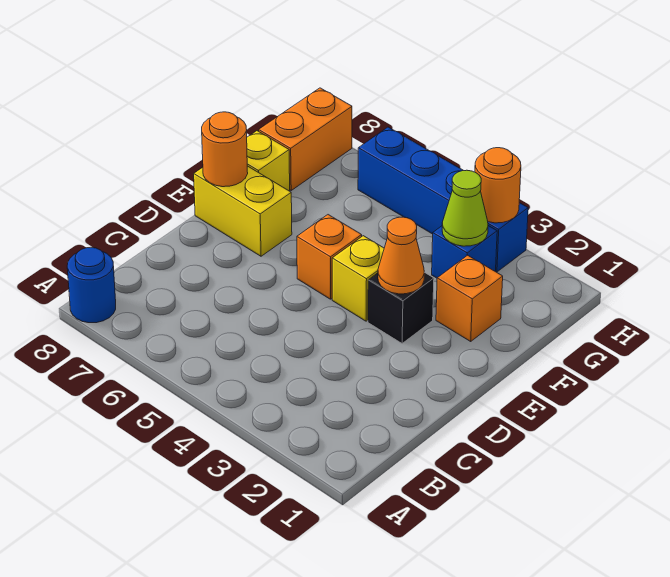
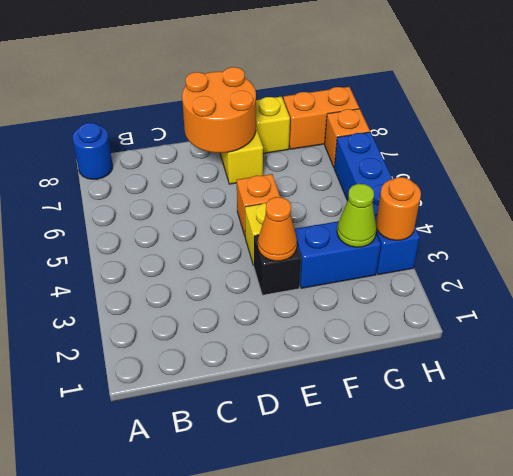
orange 1x1 round brick [202,112,248,187] -> orange 2x2 round brick [182,67,256,153]
orange 1x1 brick [436,255,503,341] -> orange 1x1 brick moved to [325,109,370,167]
blue 1x1 brick [432,226,497,278] -> blue 1x2 brick [294,221,381,288]

